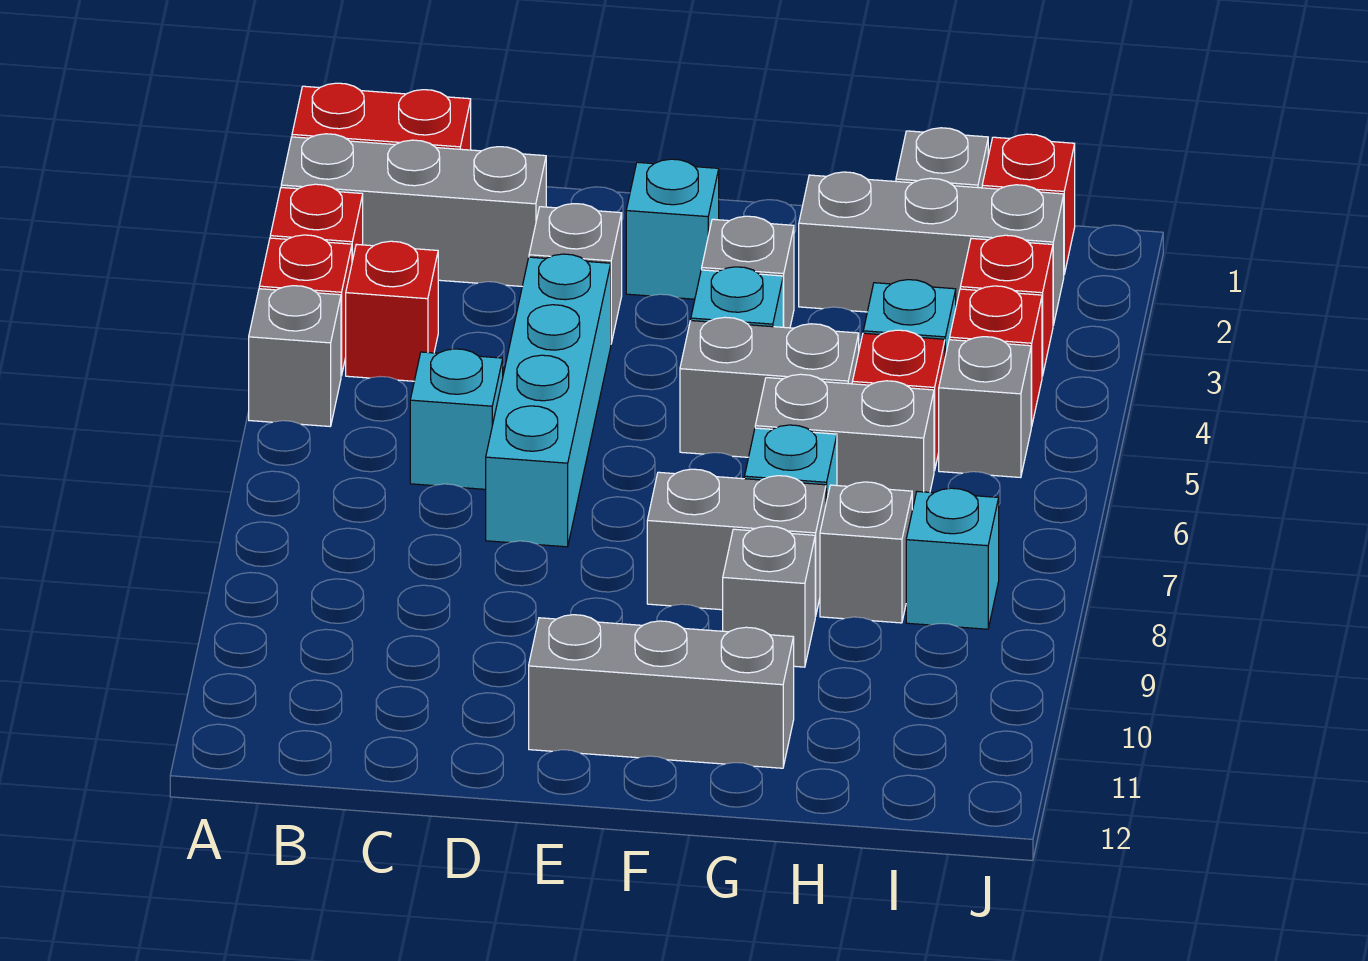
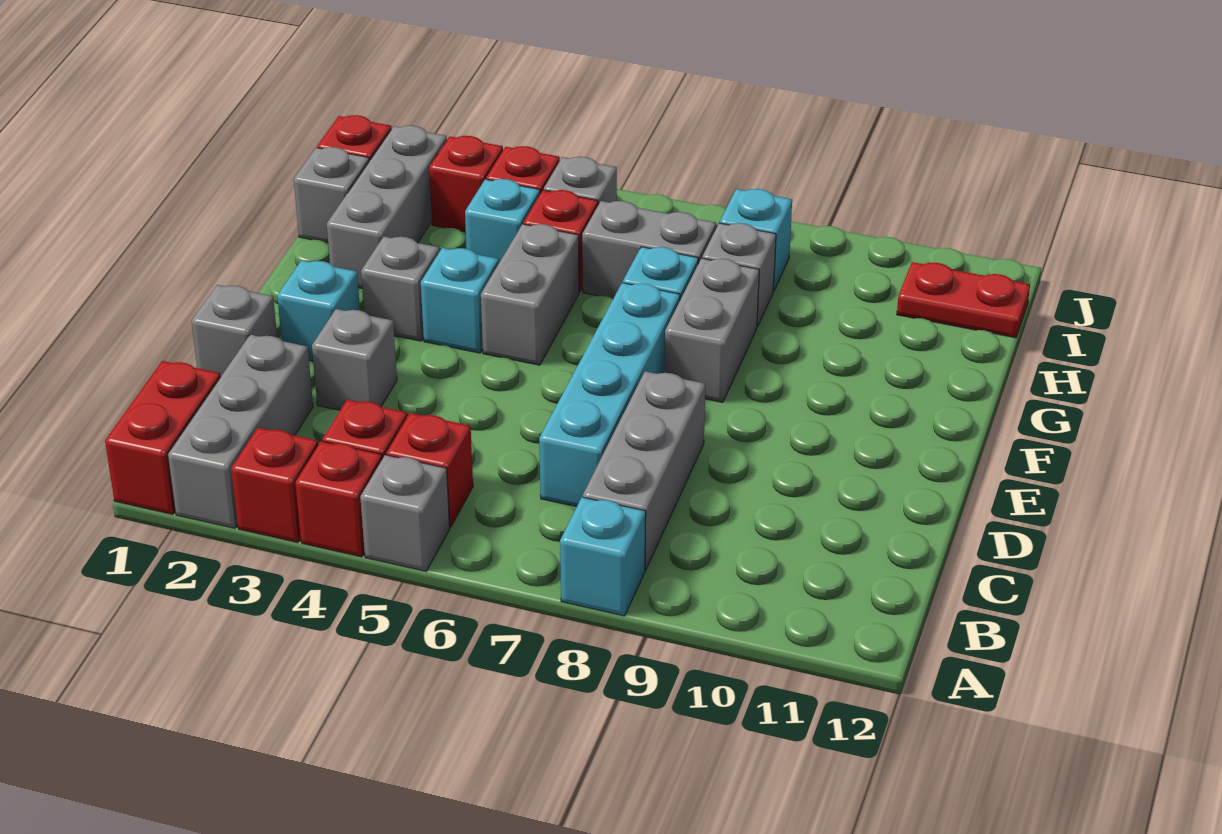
none -> red 1x1 brick [386,413,473,527]
cyan 1x1 brick [410,349,503,489] -> cyan 1x1 brick moved to [560,497,646,616]
cyan 1x4 brick [486,254,611,547] -> cyan 1x4 brick turned to [539,283,680,507]
grey 1x3 brick [529,615,794,768] -> grey 1x3 brick moved to [583,371,705,570]
grey 1x2 brick [755,374,934,510] -> grey 1x2 brick turned to [582,201,716,299]
grey 1x1 brick [723,526,815,667] -> grey 1x1 brick moved to [191,285,277,376]
none -> red 1x2 plate [897,262,1030,338]

